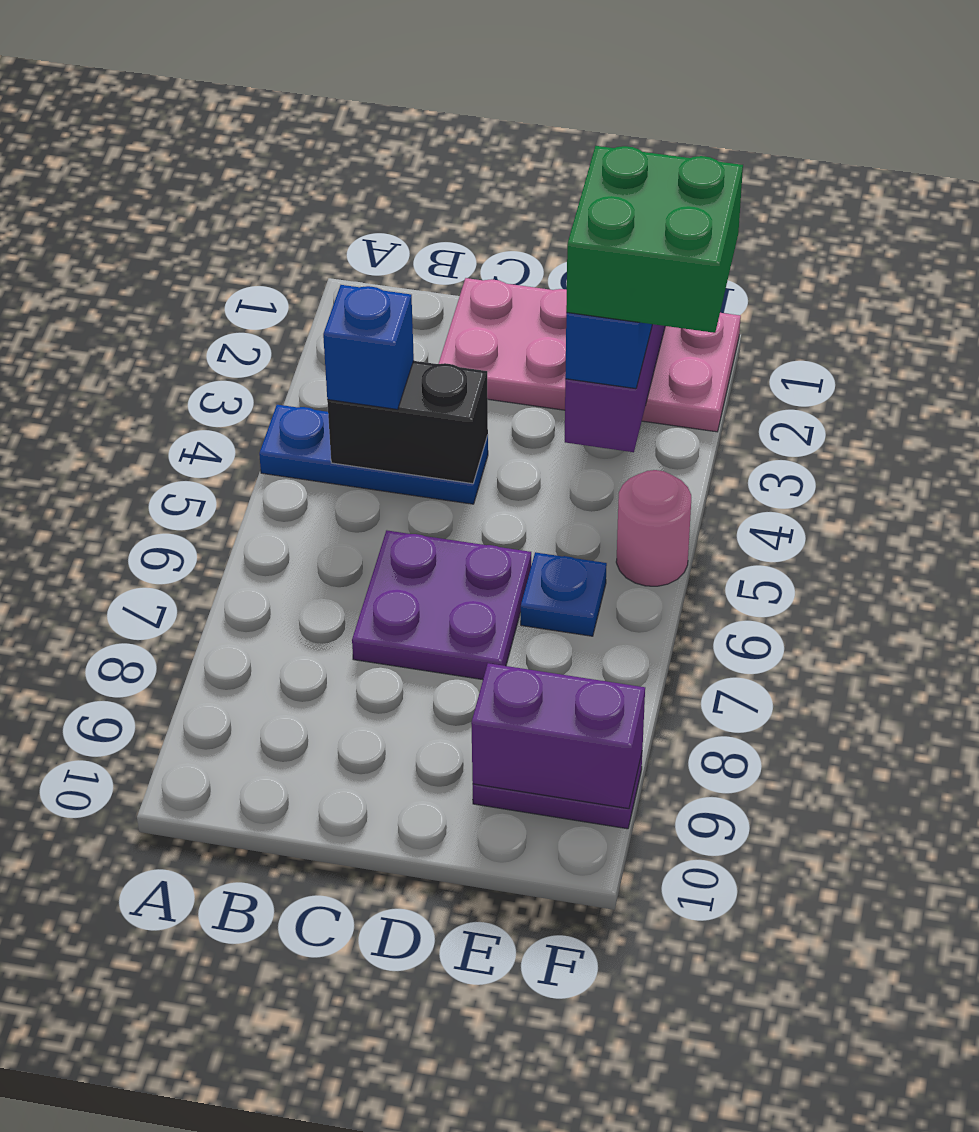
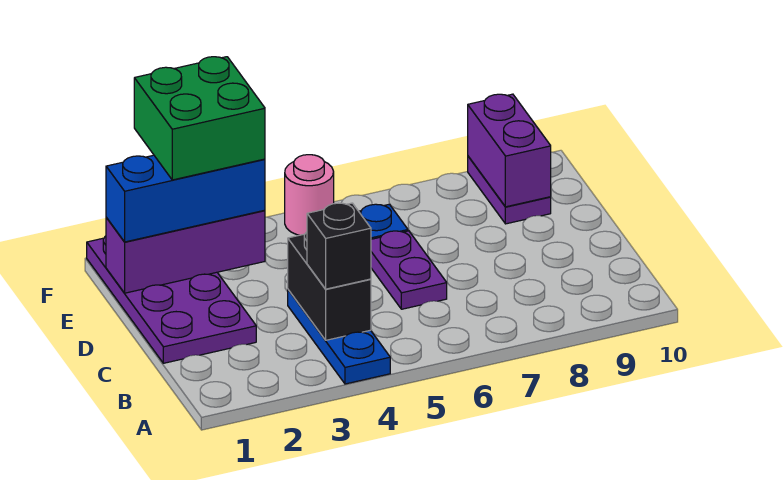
blue 1x1 brick [323,285,414,409] -> black 1x1 brick [307,203,371,289]
pink 2x4 plate [439,278,741,432] -> purple 2x4 plate [87,236,256,363]
purple 2x2 plate [352,530,531,680] -> purple 1x2 plate [371,231,447,309]

